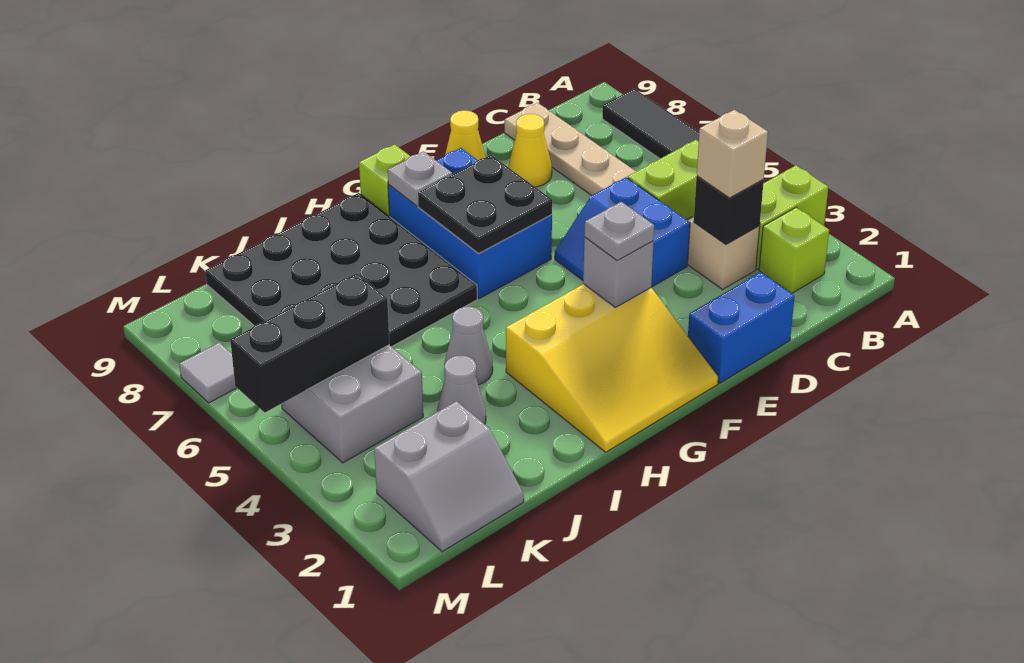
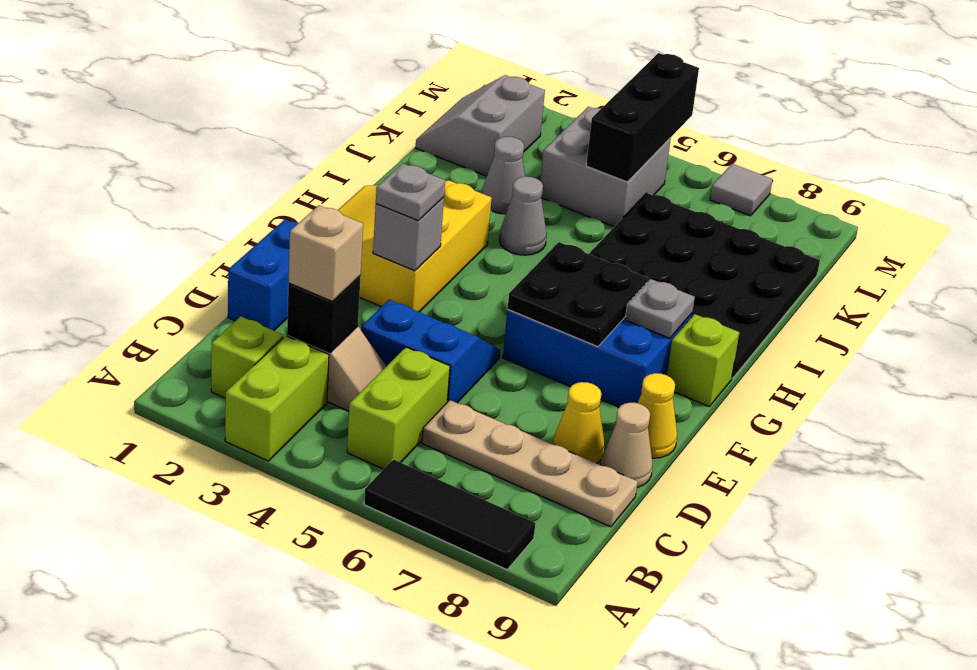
none -> tan 1x1 cone [600,403,652,488]

